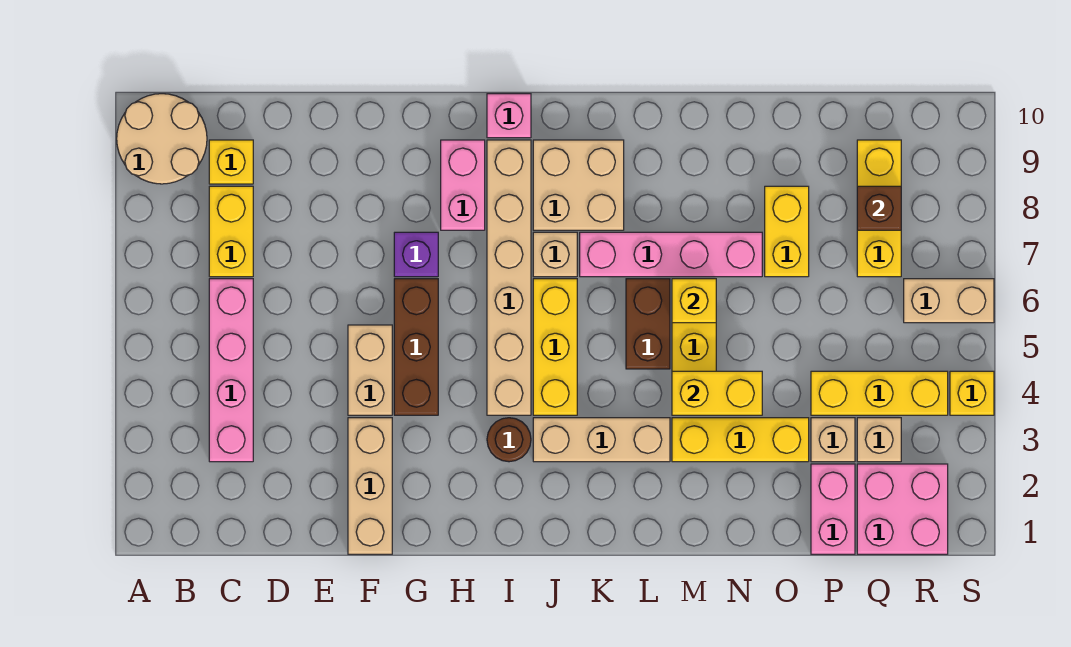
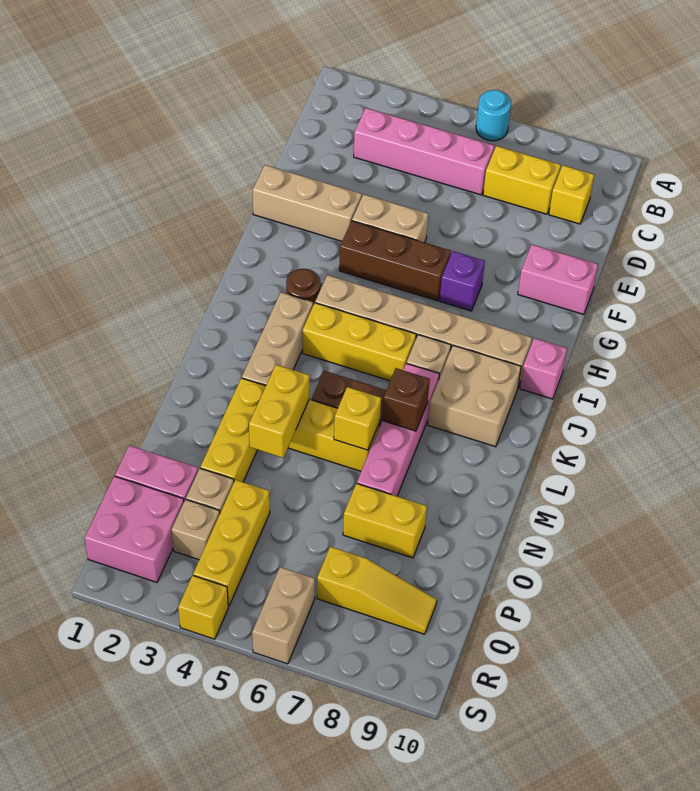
none -> cyan 1x1 round brick [476,90,511,141]
tan 2x2 round brick [117,94,207,184] -> none
pink 1x2 brick [441,140,485,230] -> pink 1x2 brick moved to [518,245,598,315]
yellow 1x3 brick [857,140,901,277] -> yellow 1x3 slope [317,547,437,634]
brown 1x1 brick [857,186,901,230] -> brown 1x1 brick moved to [382,368,430,431]

